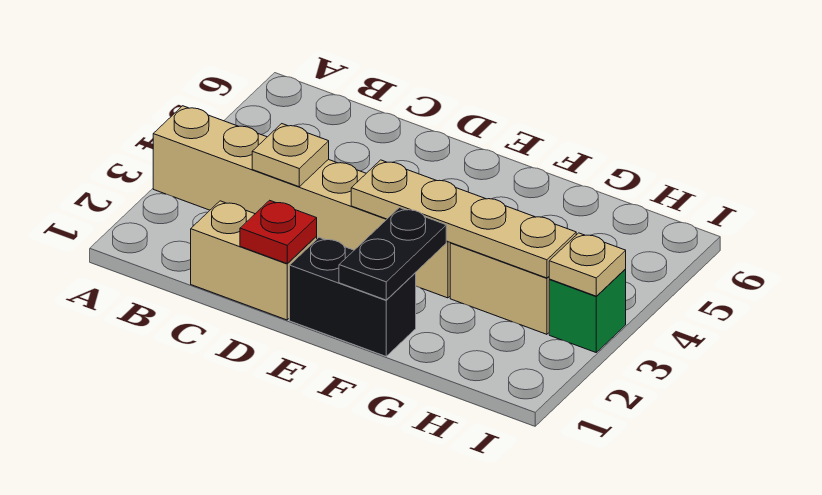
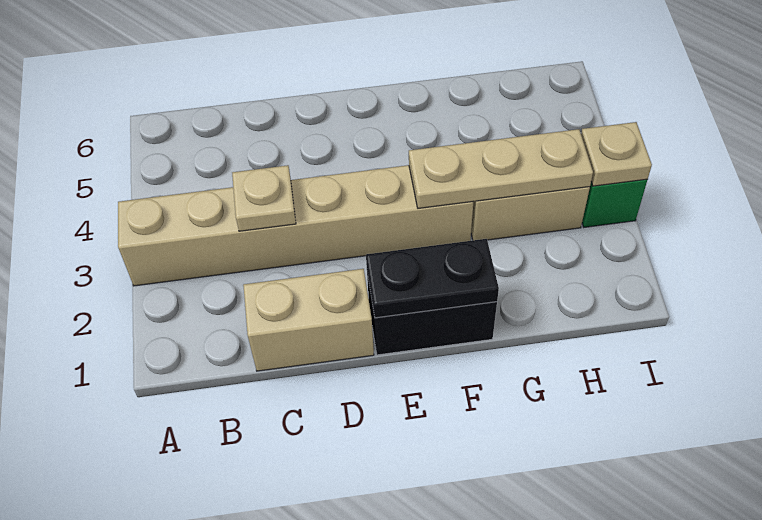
red 1x1 plate [240,200,317,264] -> none
tan 1x4 plate [351,160,576,278] -> tan 1x3 plate [409,129,593,208]
black 1x2 plate [339,208,446,300] -> black 1x2 plate turned to [366,239,499,318]

